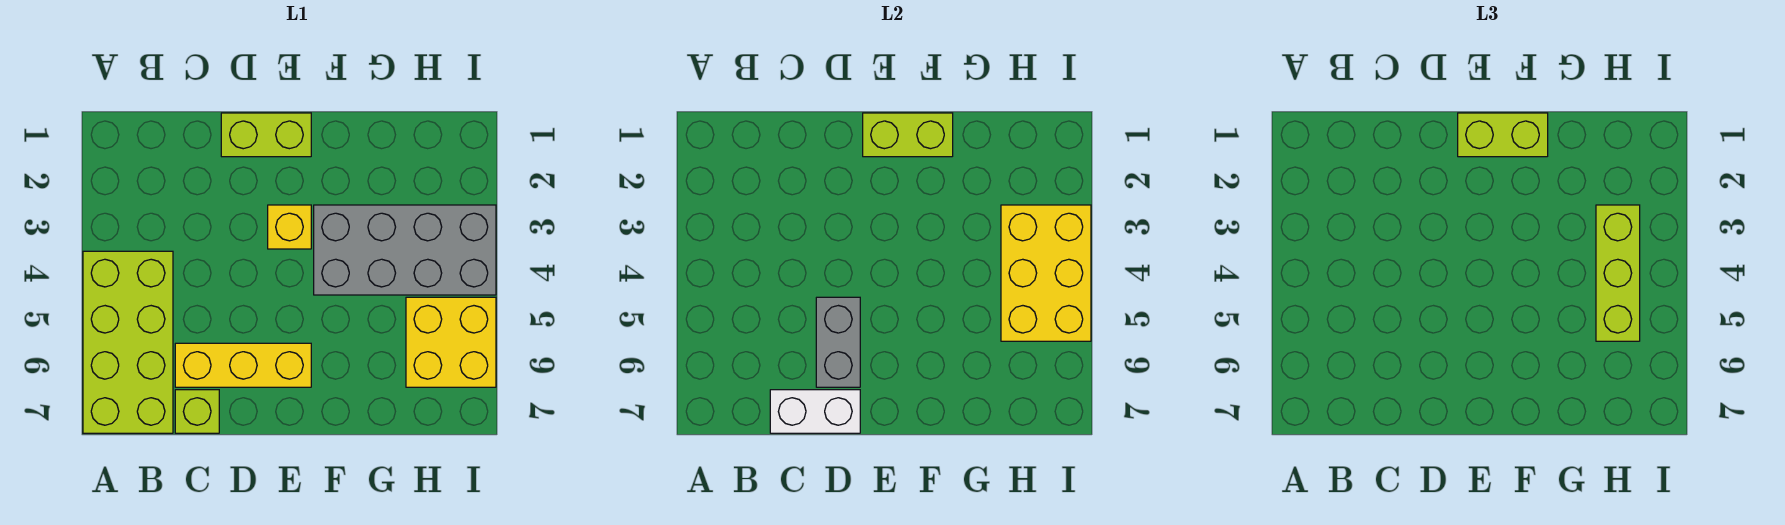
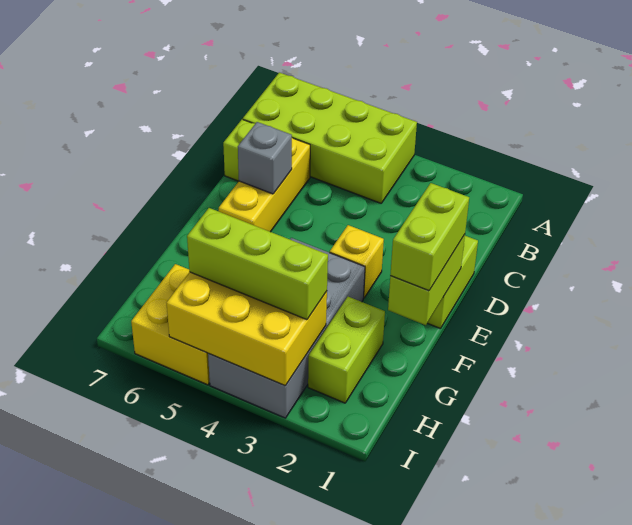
white 1x2 brick [770,390,860,433] -> none
grey 1x2 brick [816,297,860,387] -> grey 1x1 brick [238,122,292,194]
none -> lime 1x2 brick [308,297,385,403]

